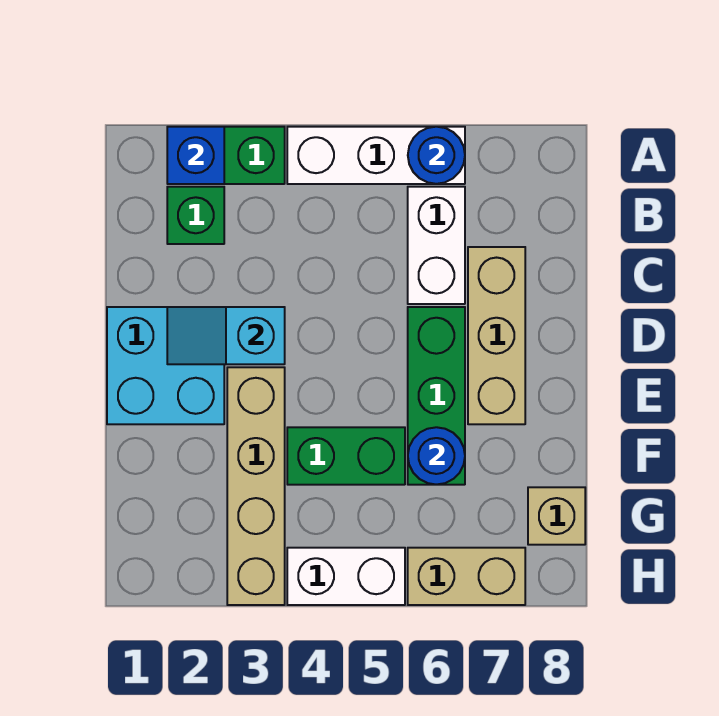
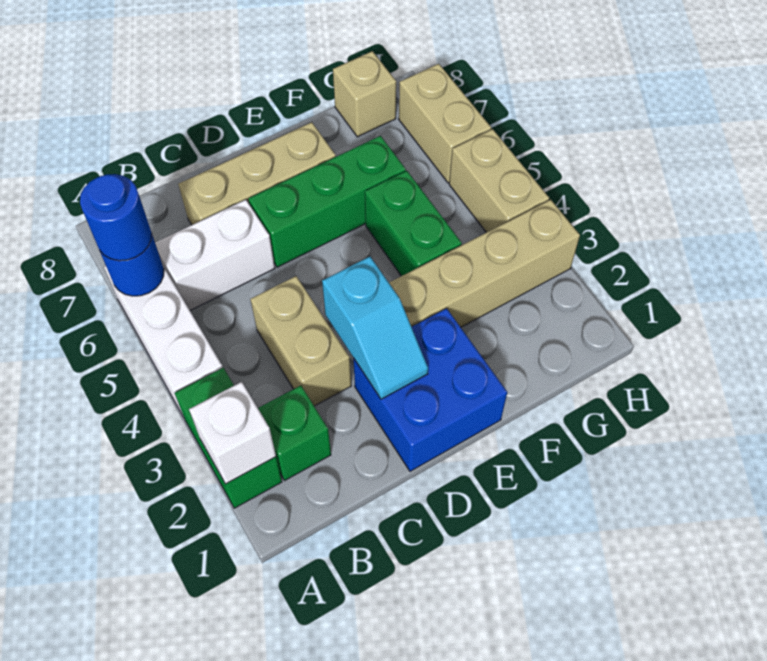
blue 1x1 brick [167,127,224,184] -> white 1x1 brick [189,382,276,484]
none -> tan 1x2 brick [250,276,351,406]
cyan 2x2 brick [107,307,224,424] -> blue 2x2 brick [353,308,507,471]
blue 1x1 round brick [408,427,465,485] -> blue 1x1 round brick moved to [80,174,152,261]
white 1x2 brick [287,548,405,605] -> tan 1x2 brick [449,129,549,232]

